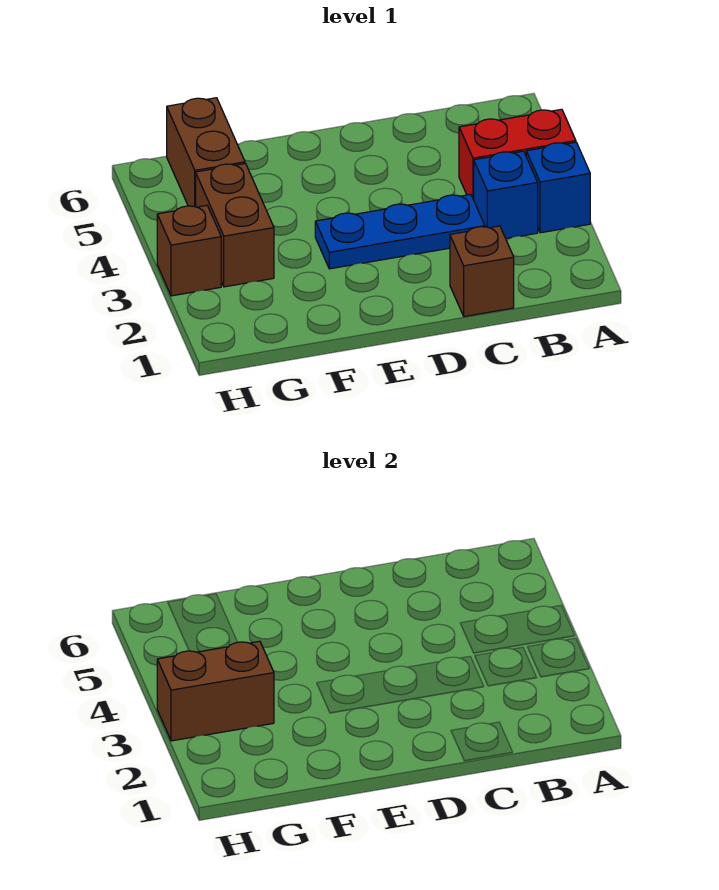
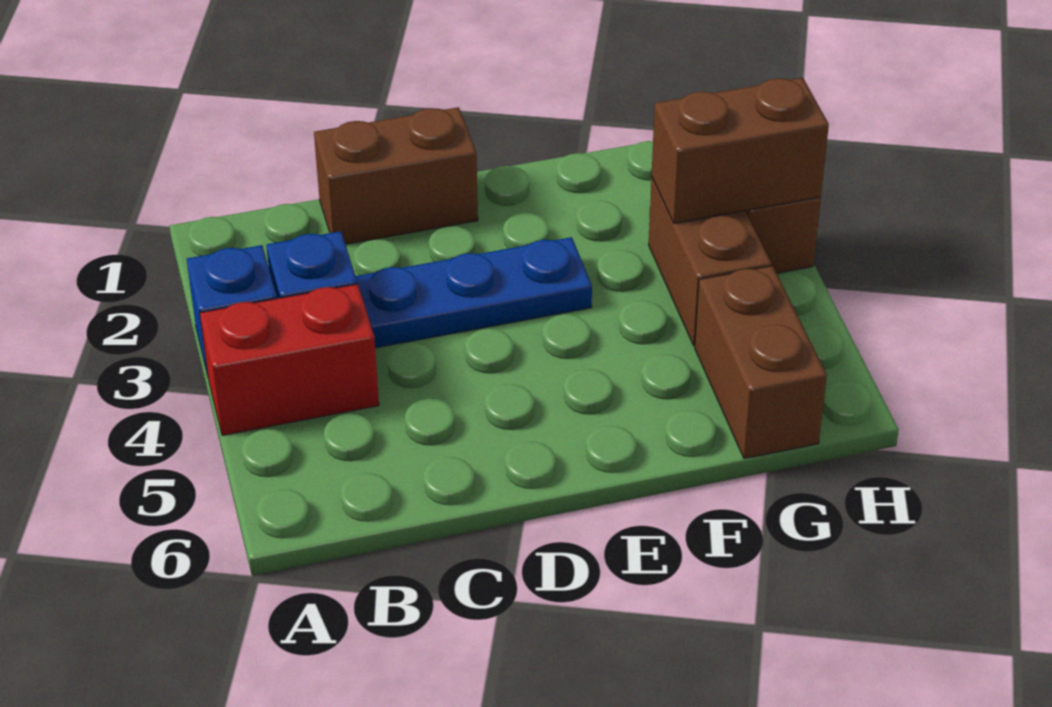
brown 1x1 brick [450,226,514,316] -> brown 1x2 brick [314,107,478,244]

